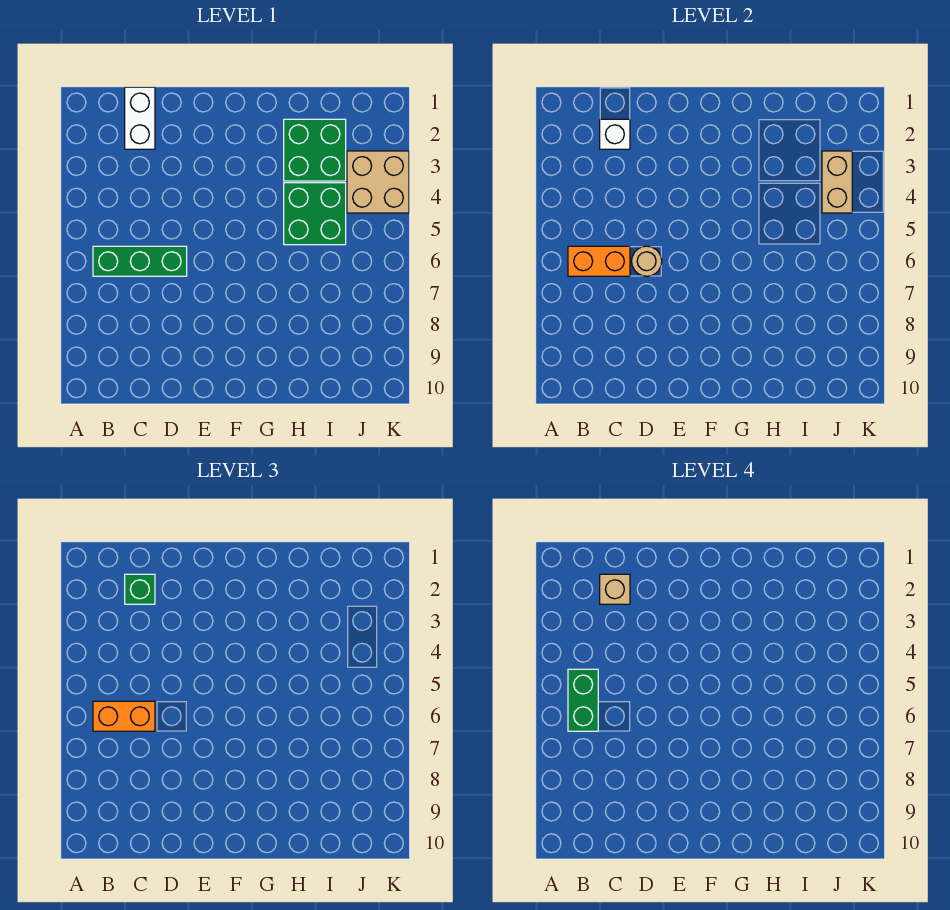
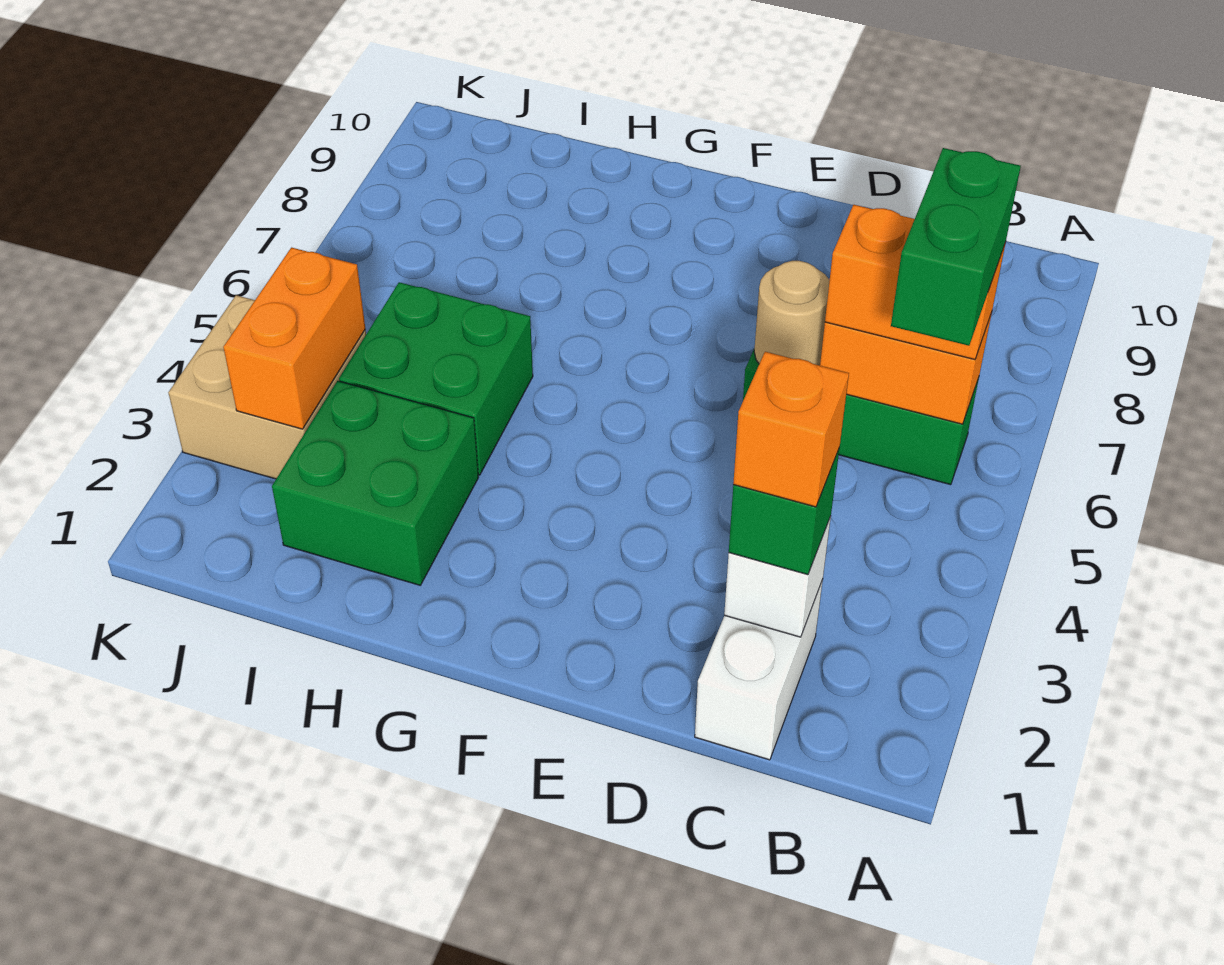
tan 1x1 brick [600,574,630,604] -> orange 1x1 brick [733,352,849,507]
tan 1x2 brick [822,151,852,213] -> orange 1x2 brick [223,248,365,429]

